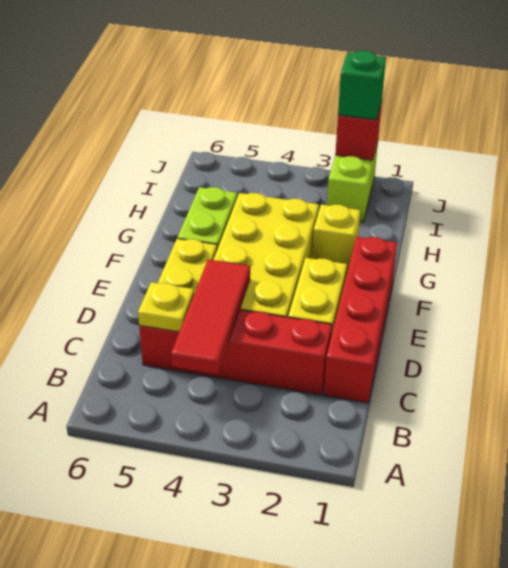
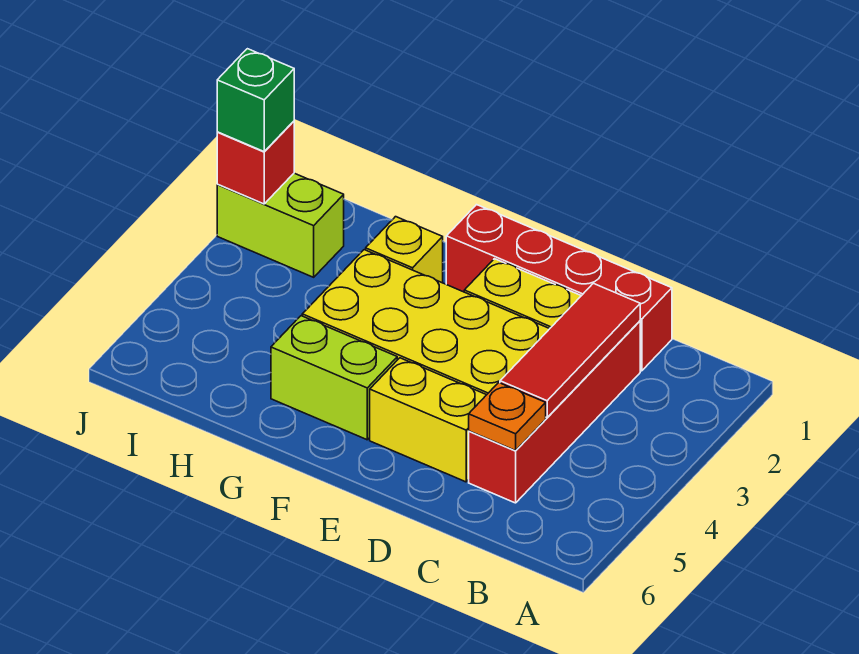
red 1x3 tile [171,259,250,374] -> red 1x3 tile turned to [500,283,640,417]
yellow 1x1 plate [138,282,194,332] -> orange 1x1 plate [469,383,546,451]

